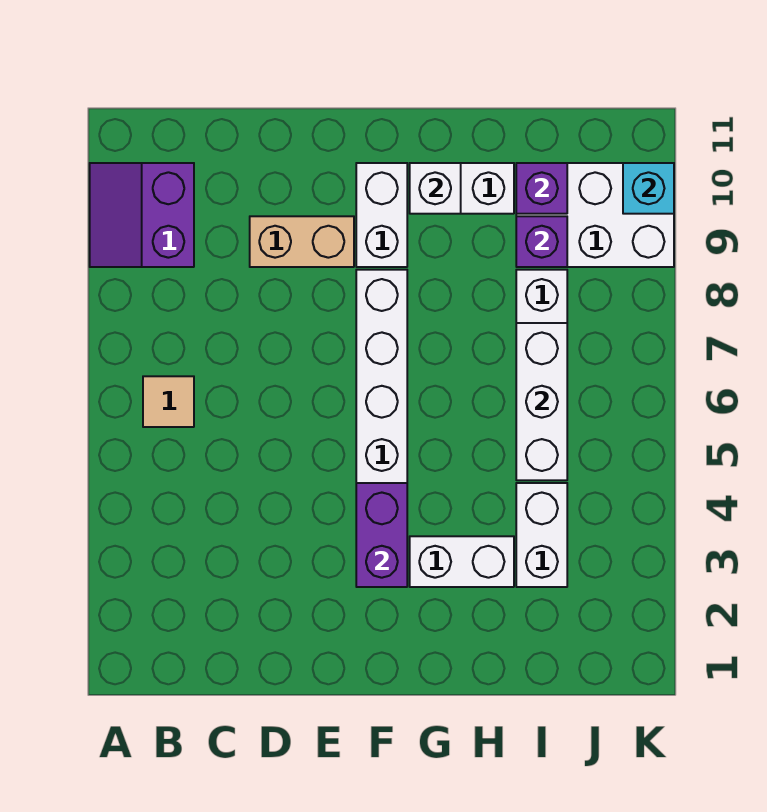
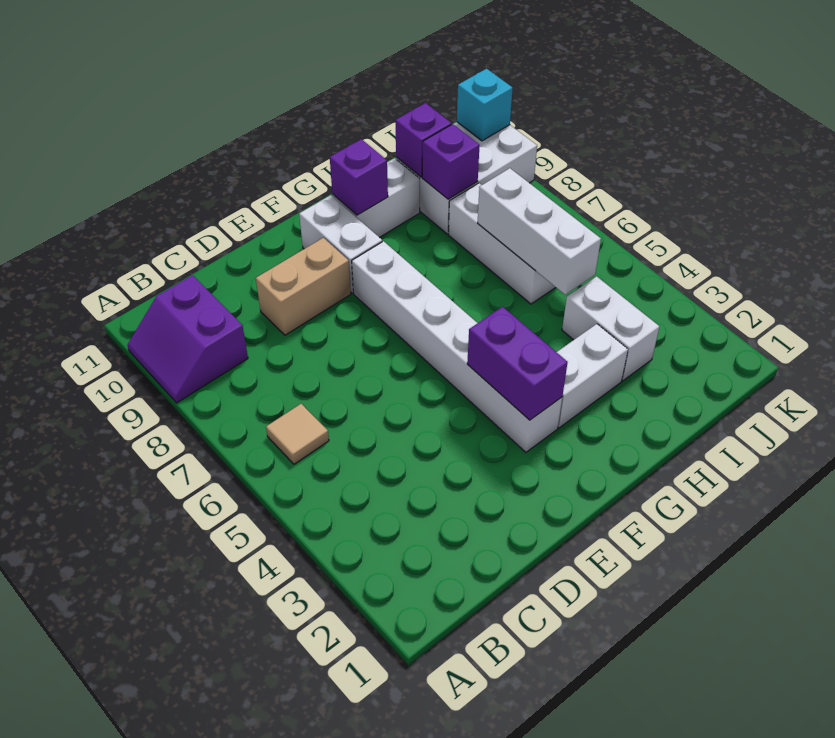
white 1x1 brick [410,163,461,214] -> purple 1x1 brick [330,139,388,215]

